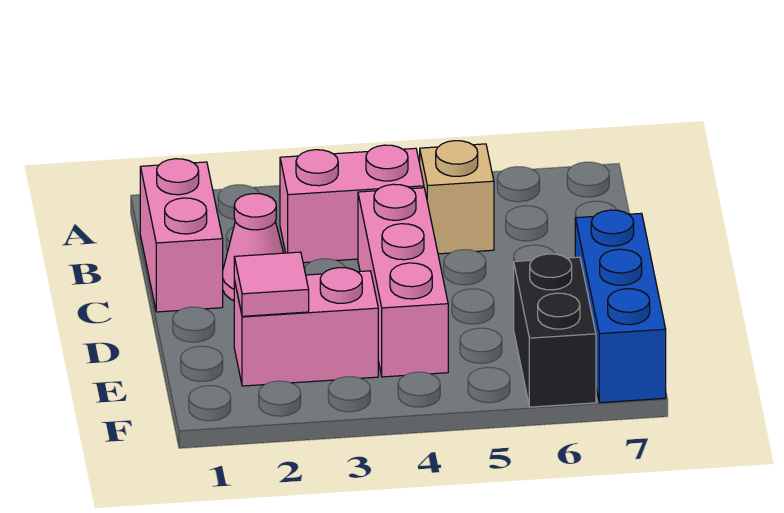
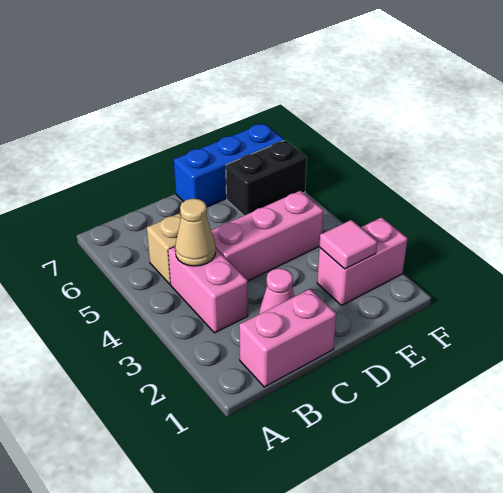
none -> tan 1x1 cone [175,198,216,266]
pink 1x2 brick [234,268,378,386] -> pink 1x2 brick turned to [317,217,408,305]

